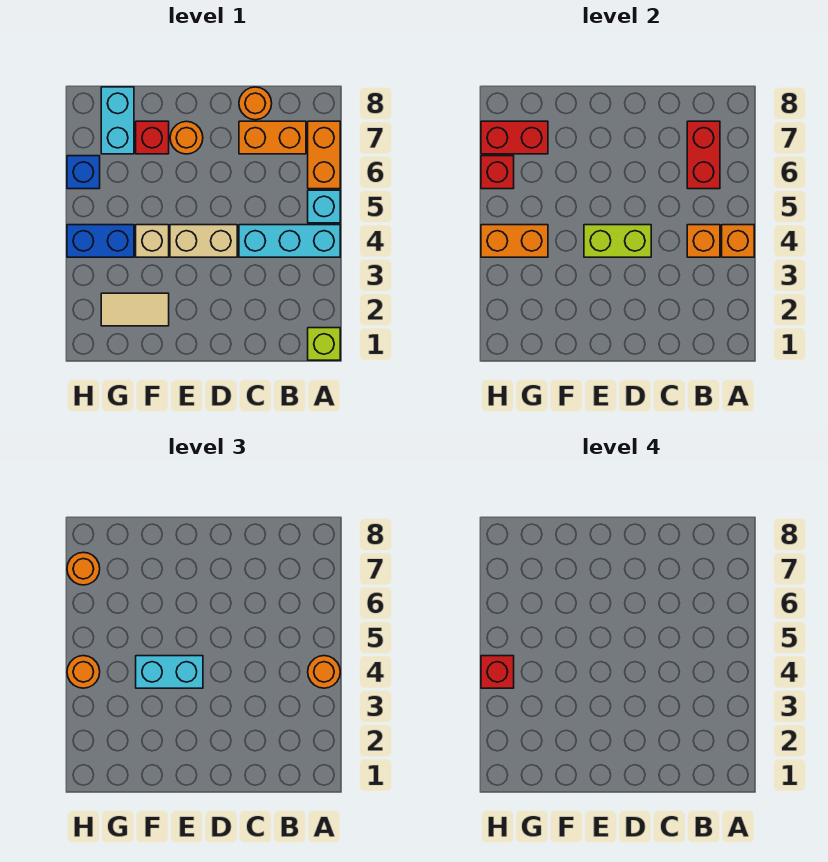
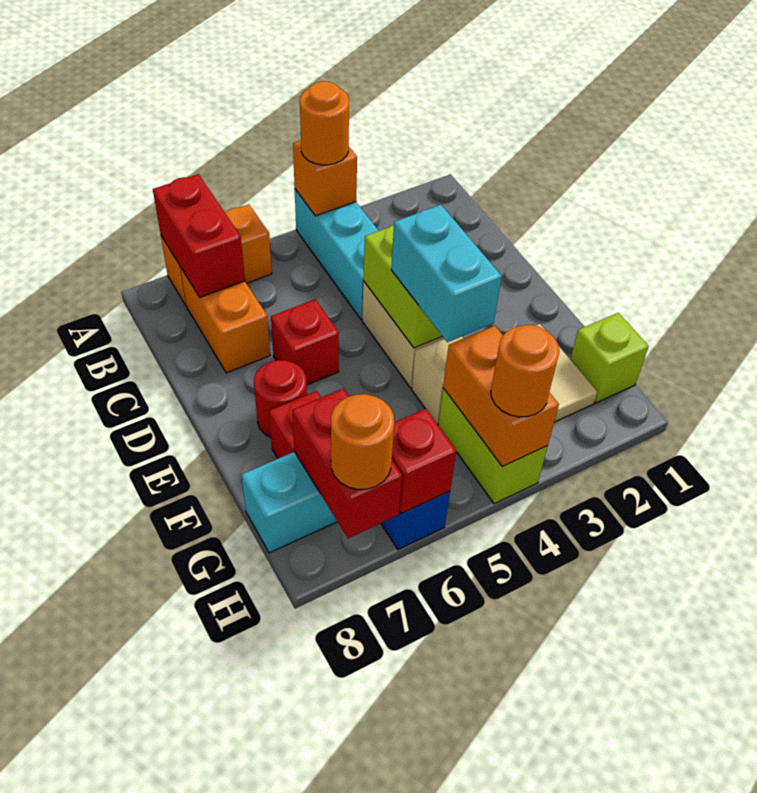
lime 1x1 brick [308,328,340,360] -> lime 1x1 brick moved to [570,313,649,403]
cyan 1x1 brick [308,190,340,223] -> none
orange 1x1 brick [687,225,720,257] -> none
red 1x2 brick [687,121,720,189] -> red 1x2 brick turned to [153,174,245,297]
orange 1x1 round brick [239,87,272,120] -> none
orange 1x1 round brick [170,121,203,154] -> red 1x1 round brick [254,360,307,438]
blue 1x2 brick [67,225,134,257] -> lime 1x2 brick [438,388,548,504]
red 1x1 brick [481,656,514,688] -> red 1x1 brick moved to [271,299,339,385]

